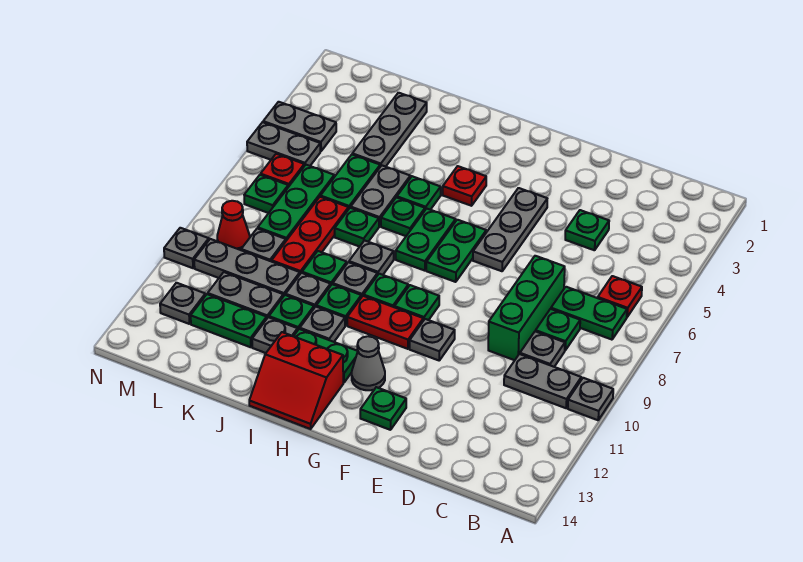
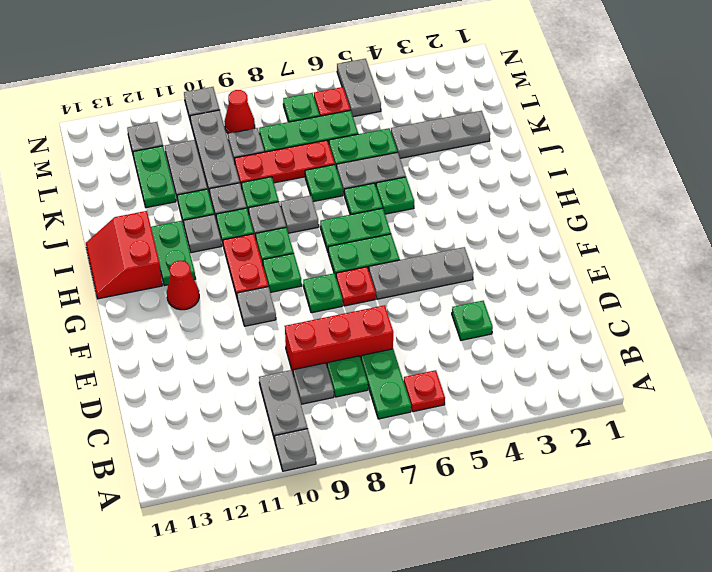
green 1x3 brick [488,256,565,360] -> red 1x3 brick [285,305,393,373]
green 1x1 plate [360,387,406,430] -> green 1x1 plate moved to [303,273,342,313]
grey 1x1 cone [352,336,385,390] -> red 1x1 cone [167,261,199,310]
red 1x1 plate [443,166,486,206] -> red 1x1 plate moved to [336,267,375,306]
grey 1x1 plate [252,317,298,353] -> none
grey 1x2 plate [263,102,336,151] -> none

